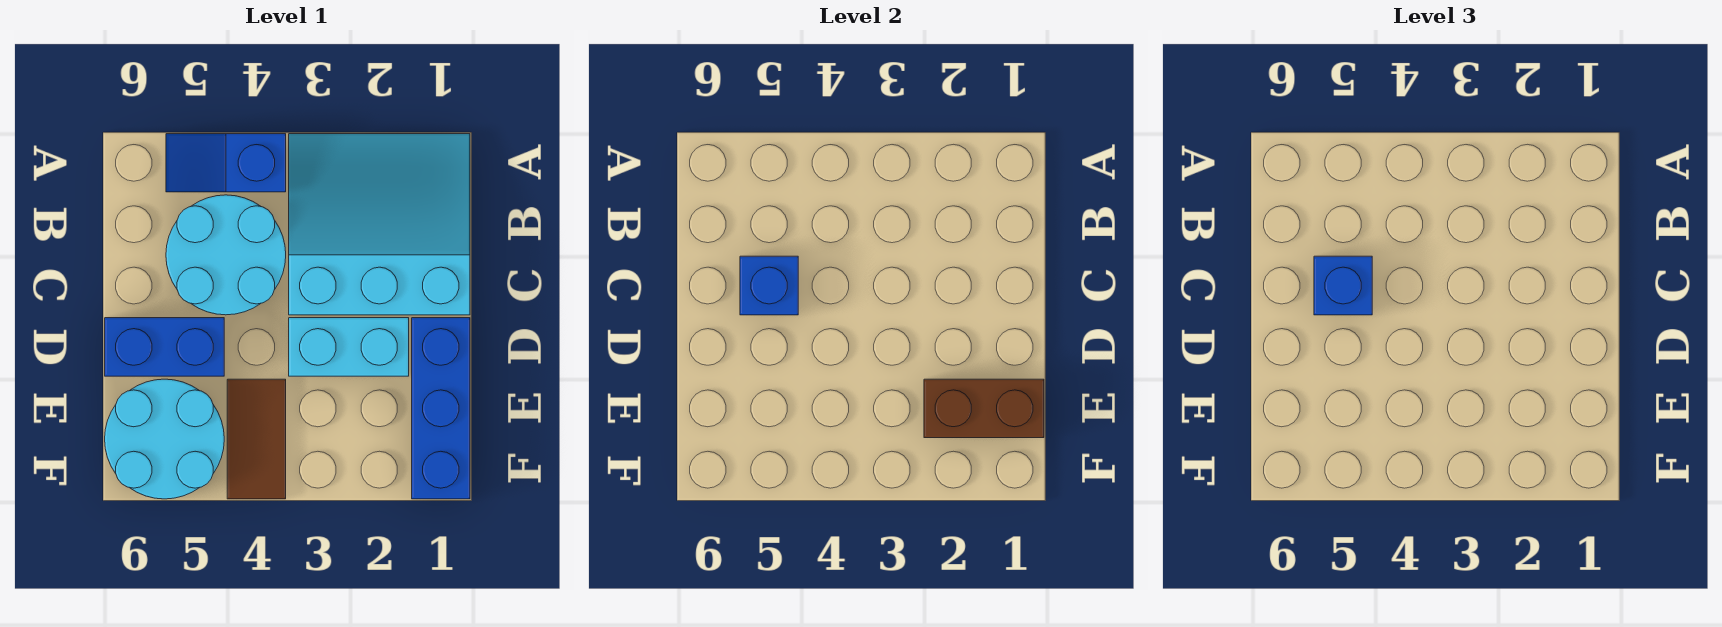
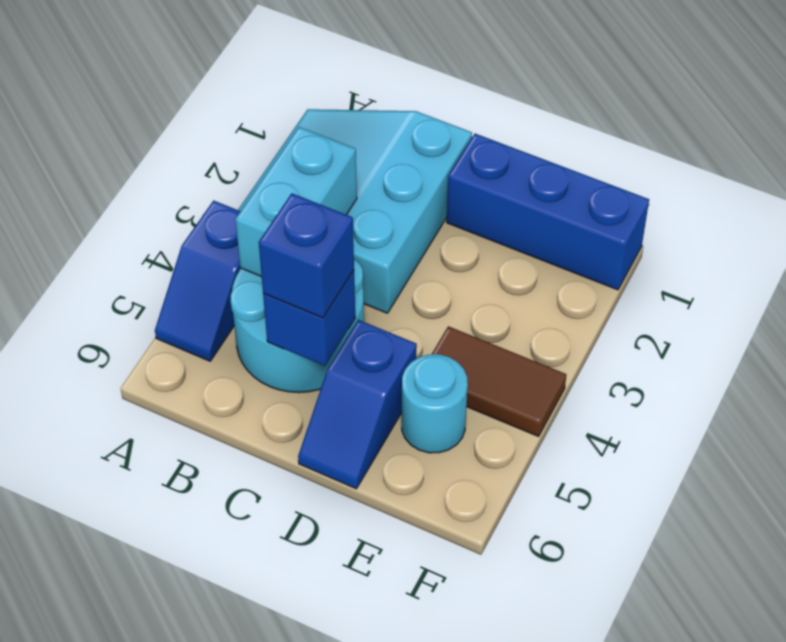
cyan 1x2 brick [289,318,409,376] -> cyan 1x2 brick moved to [236,127,357,277]
blue 1x2 brick [105,318,224,376] -> blue 1x2 slope [298,320,417,489]
brown 1x2 brick [924,379,1044,438] -> none
cyan 2x2 round brick [105,379,224,499] -> cyan 1x1 round brick [402,354,468,453]

